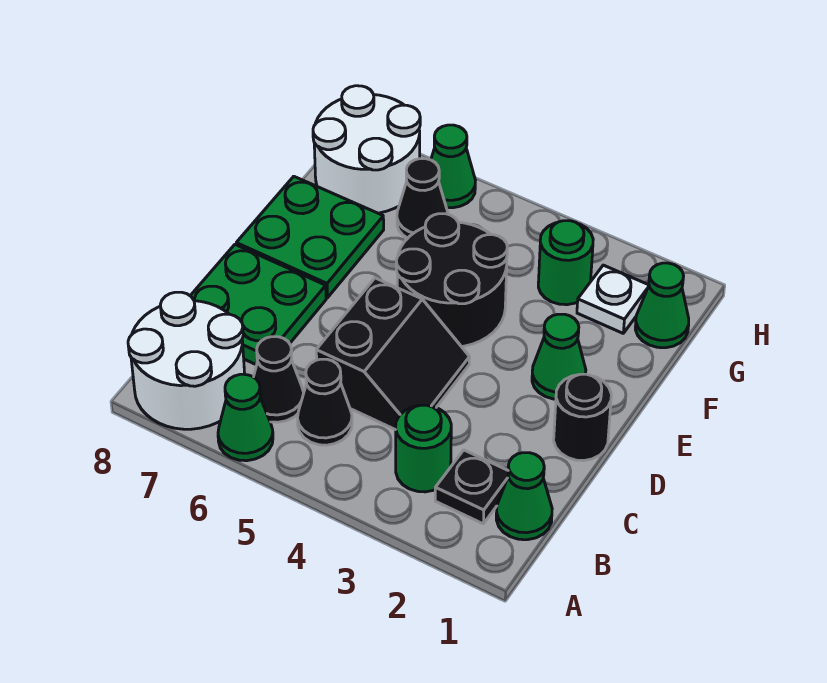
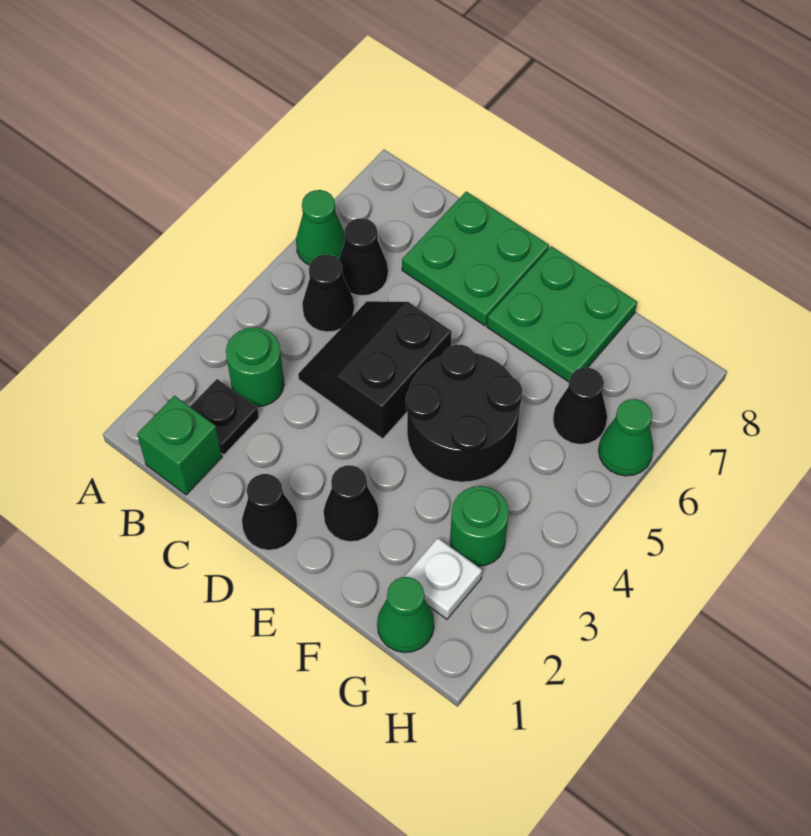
white 2x2 round brick [128,292,245,429] -> none
green 1x1 cone [496,453,552,540] -> green 1x1 brick [137,396,222,495]
black 2x2 slope [316,278,470,430] -> black 2x2 slope turned to [298,301,452,439]
black 1x1 round brick [554,374,611,461] -> black 1x1 cone [242,474,298,550]
green 1x1 cone [532,314,586,399] -> black 1x1 cone [324,465,379,542]
white 2x2 round brick [313,86,420,213] -> none

